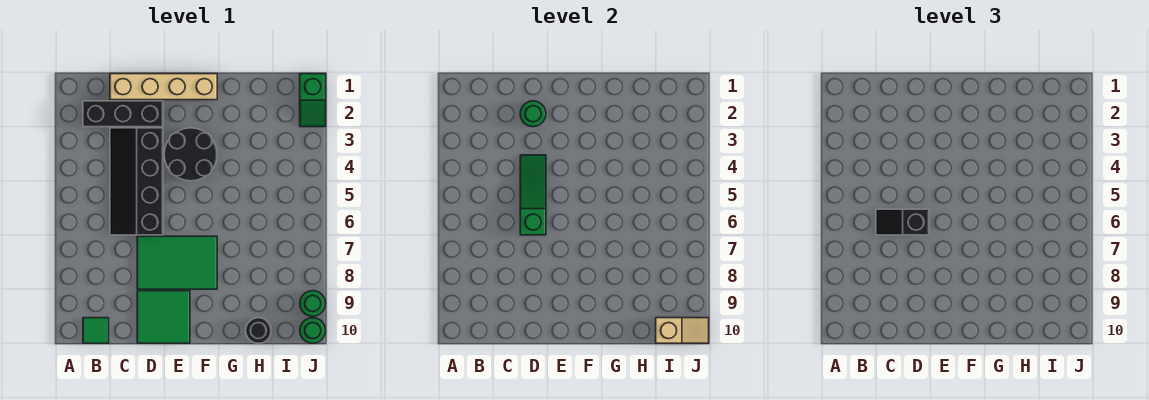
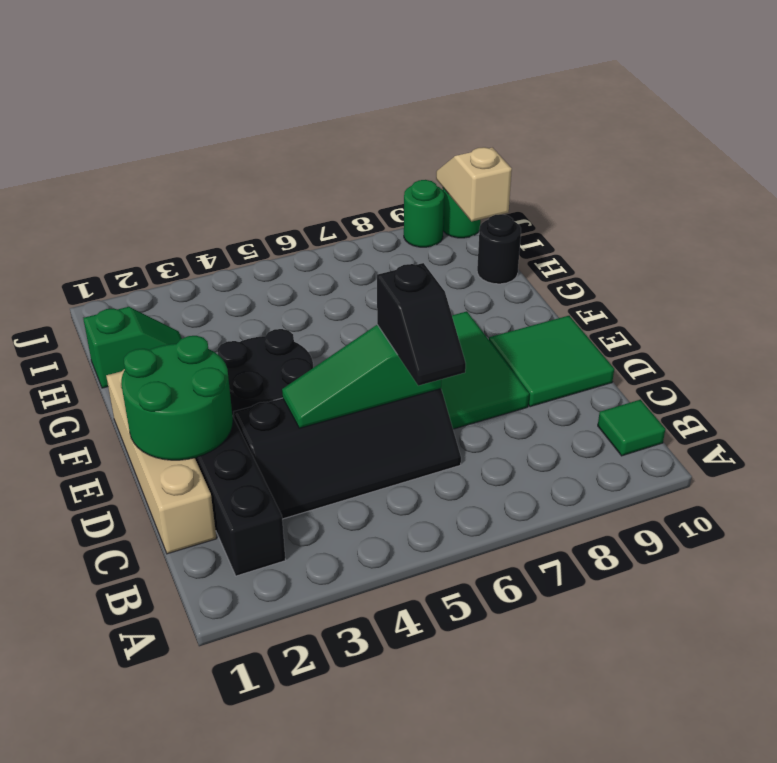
green 1x1 round brick [520,101,546,127] -> green 2x2 round brick [121,336,233,460]
green 1x2 slope [300,74,326,127] -> green 1x2 slope moved to [83,307,182,388]

